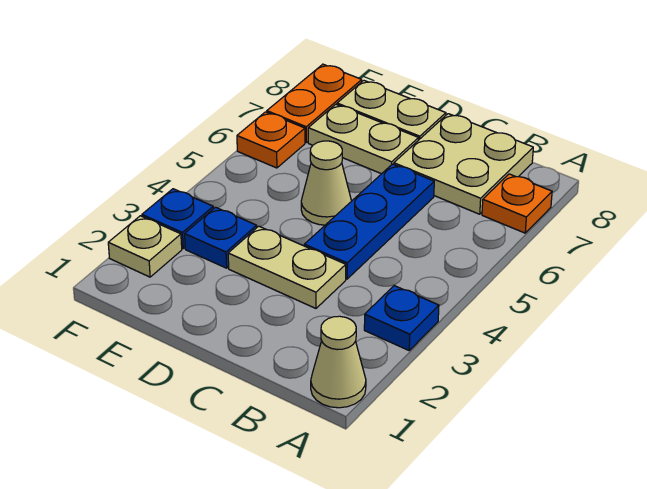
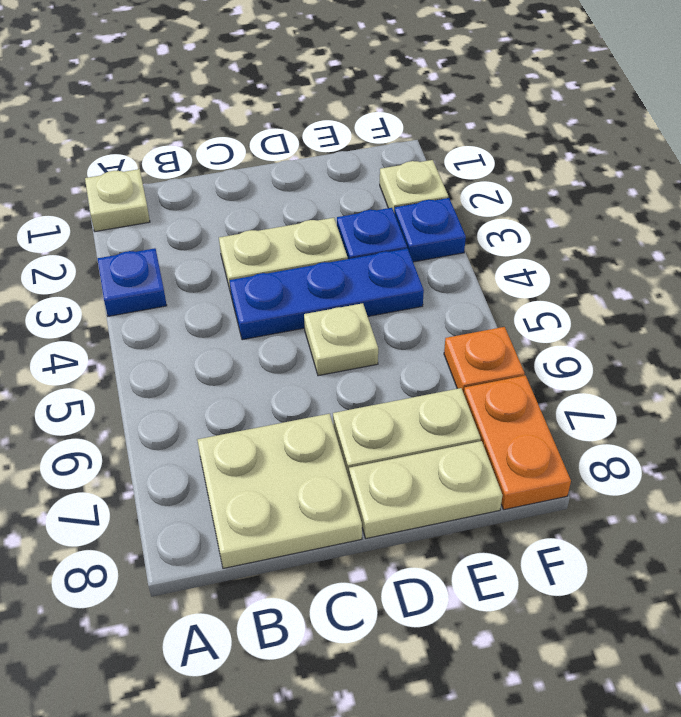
tan 1x1 cone [311,316,366,408] -> tan 1x1 plate [85,169,150,232]
orange 1x1 plate [482,174,552,233] -> none
blue 1x3 plate [304,164,434,279] -> blue 1x3 plate turned to [229,249,424,340]
tan 1x1 cone [301,141,351,225] -> tan 1x1 plate [304,303,378,376]

